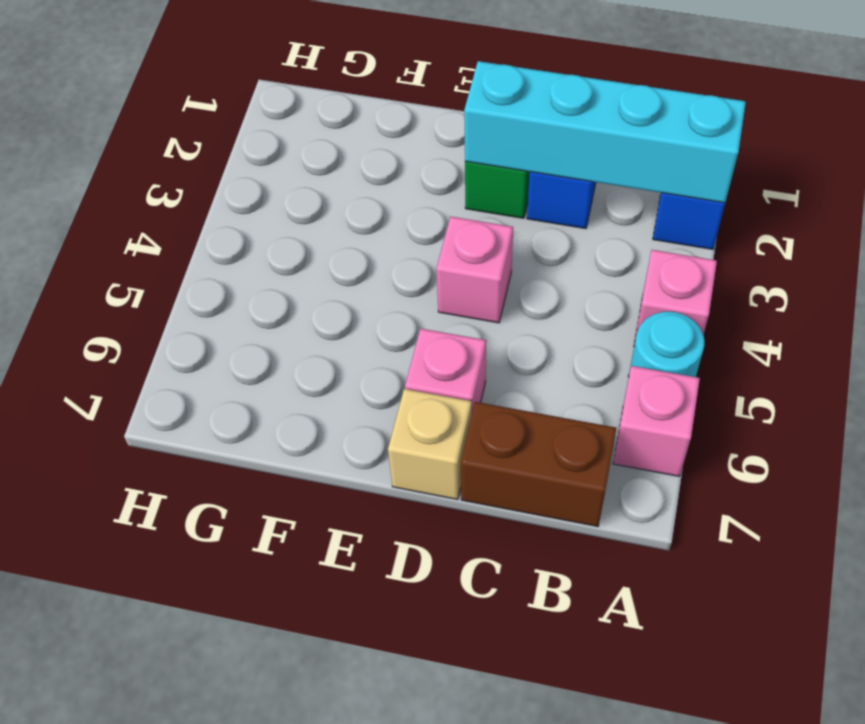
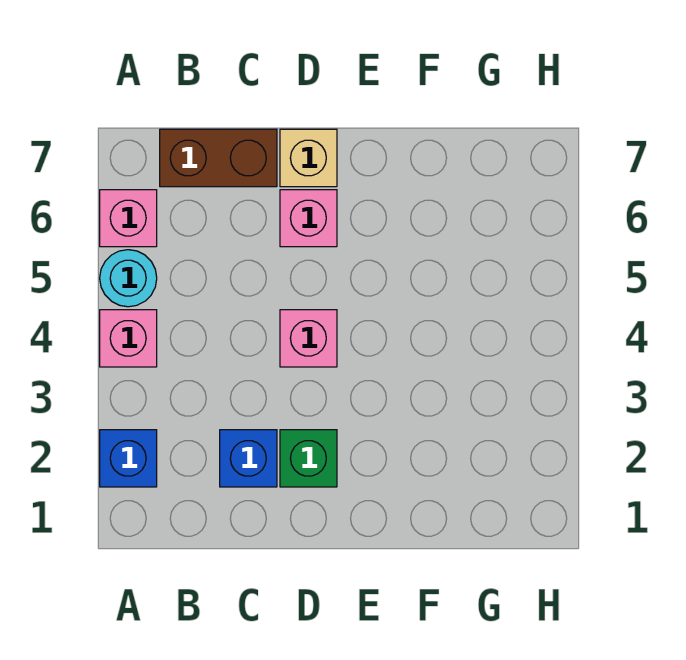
cyan 1x4 brick [464,61,746,203] -> none

